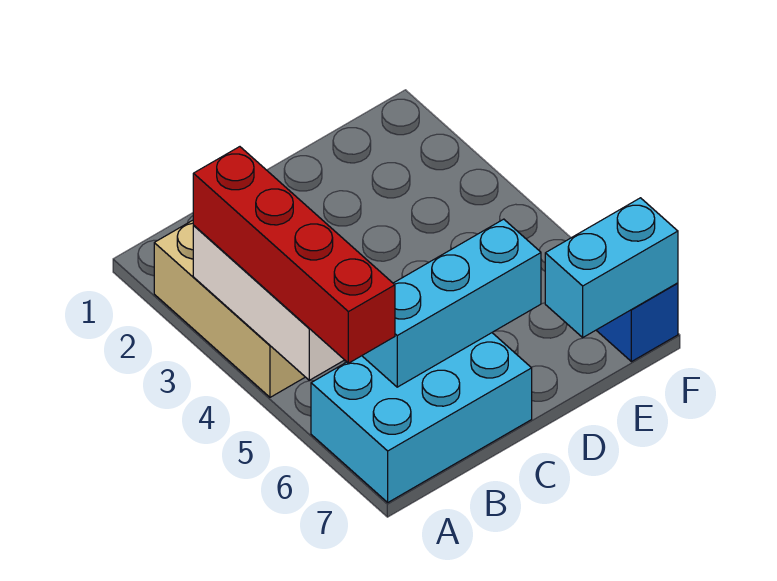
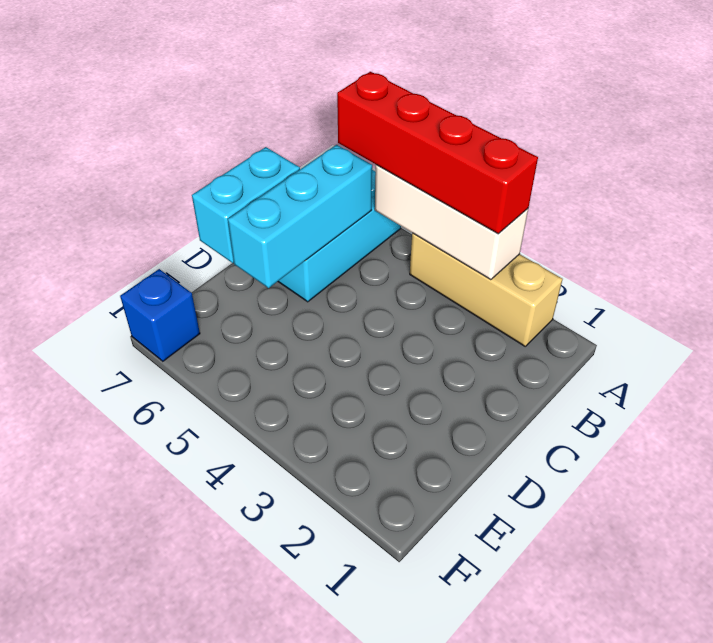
cyan 1x2 brick [545,198,678,337] -> cyan 1x2 brick moved to [192,147,300,263]

